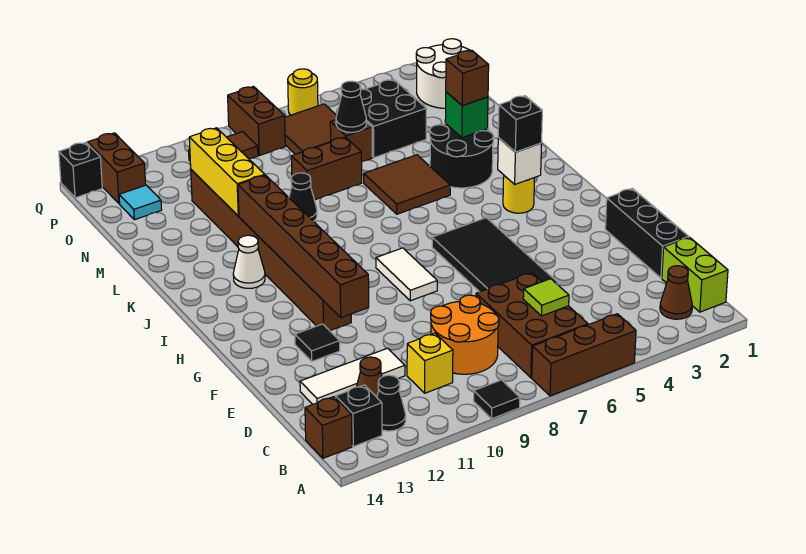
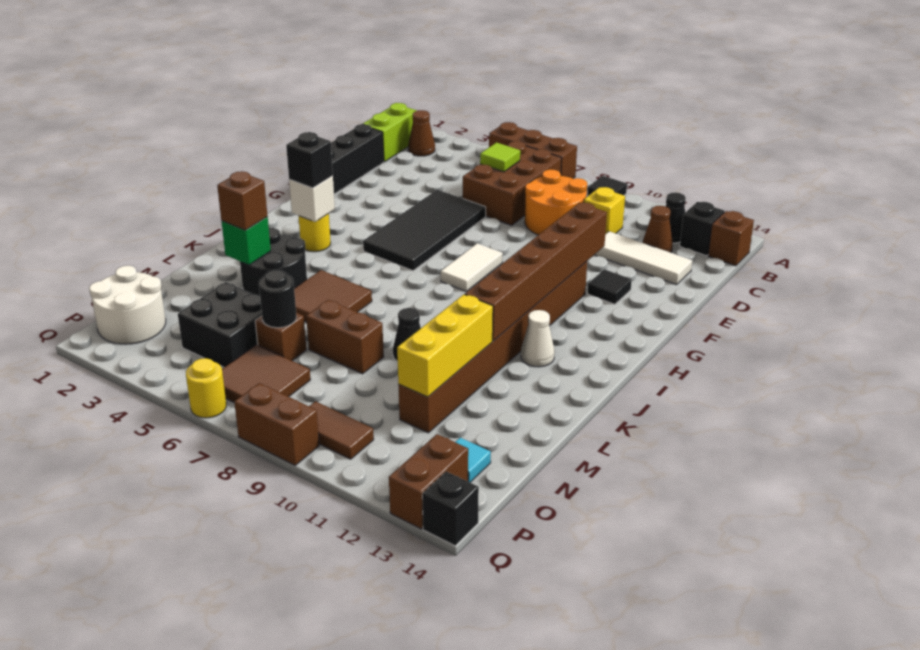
black 1x1 cone [336,81,366,132] -> black 1x1 round brick [259,270,297,328]
brown 1x2 brick [228,87,285,156] -> brown 1x2 brick turned to [234,383,319,465]

